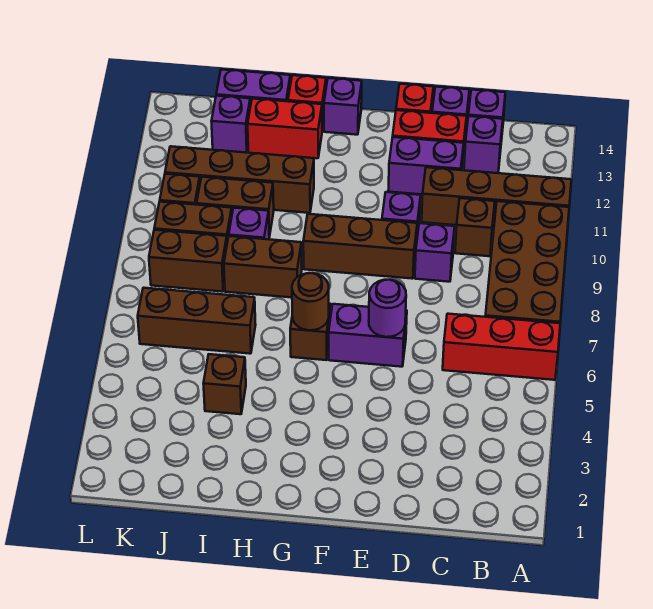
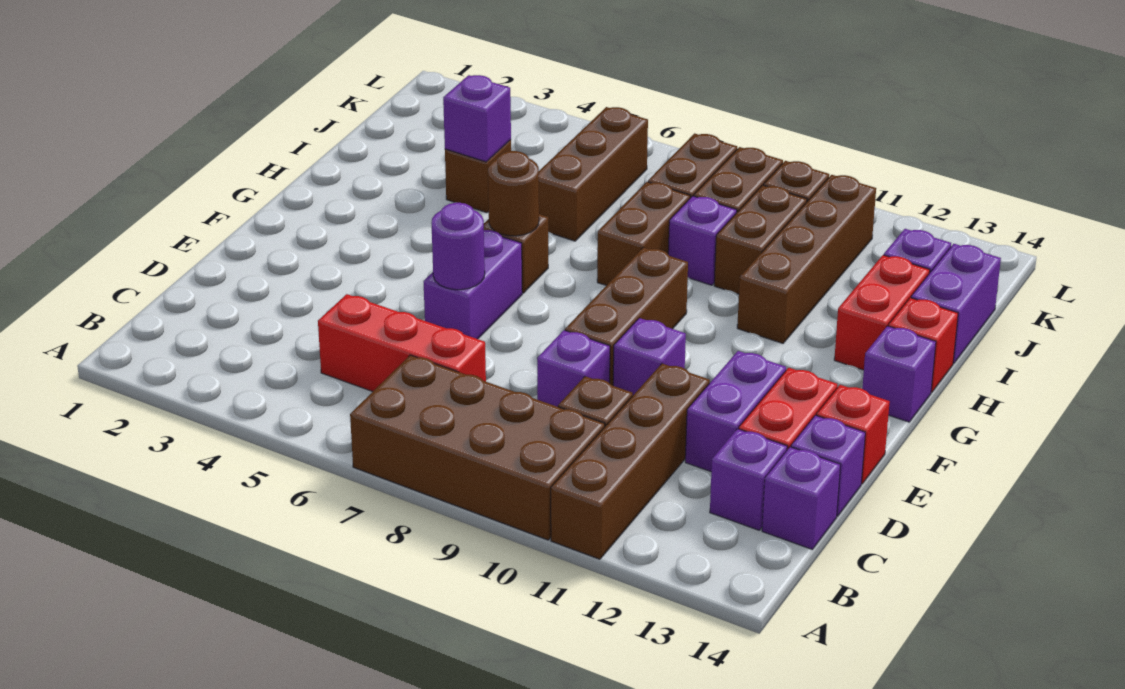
red 1x3 brick [443,314,560,380] -> red 1x3 brick turned to [318,294,486,392]
none -> purple 1x1 brick [443,75,511,162]

